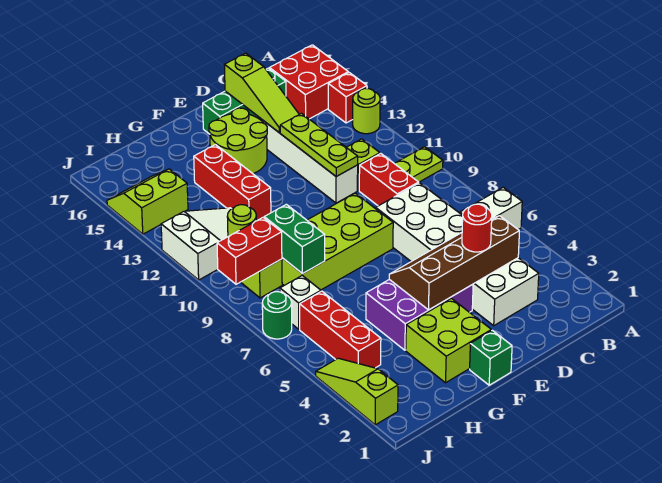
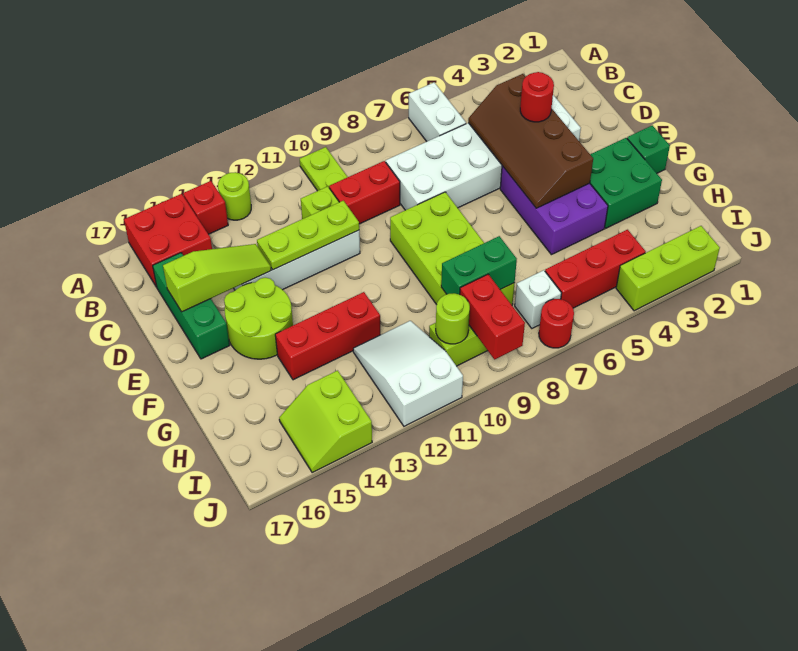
lime 2x2 brick [406,298,491,383] -> green 2x2 brick [590,138,662,228]
lime 1x3 slope [316,358,398,425] -> lime 1x3 brick [616,226,720,311]
green 1x1 round brick [262,292,292,339] -> red 1x1 round brick [539,299,574,348]

